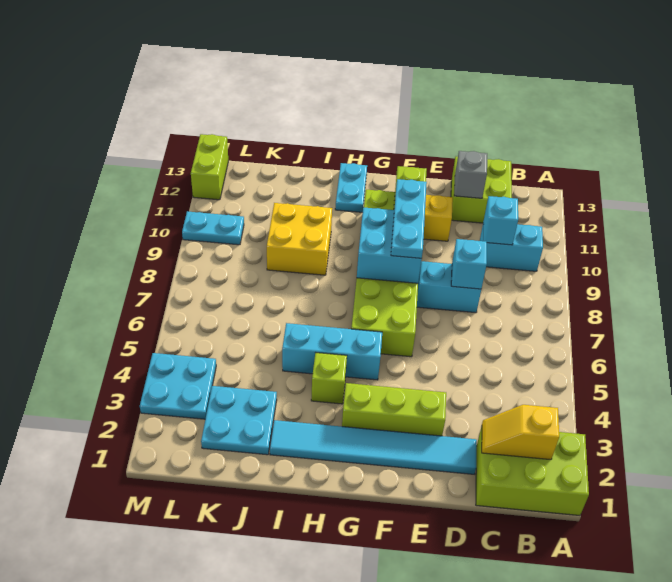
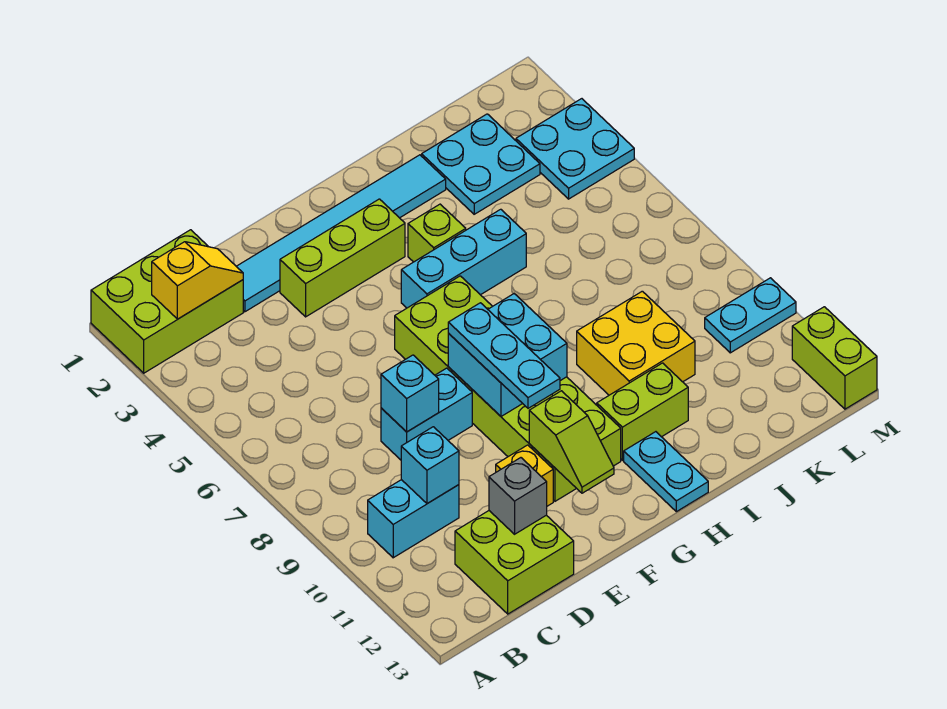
none -> lime 1x2 brick [597,363,688,460]

